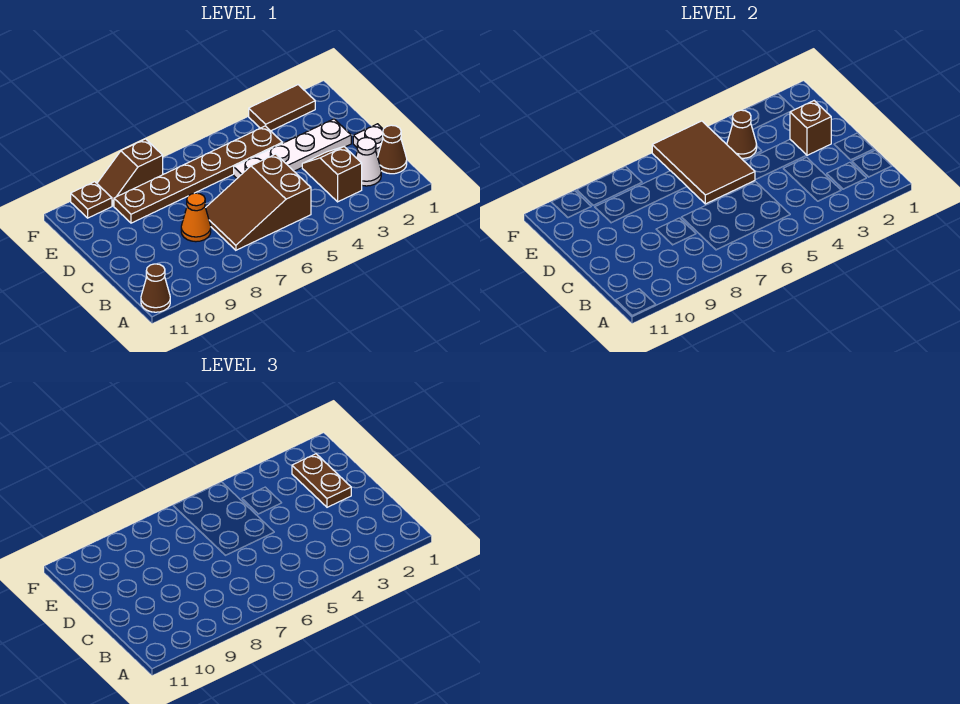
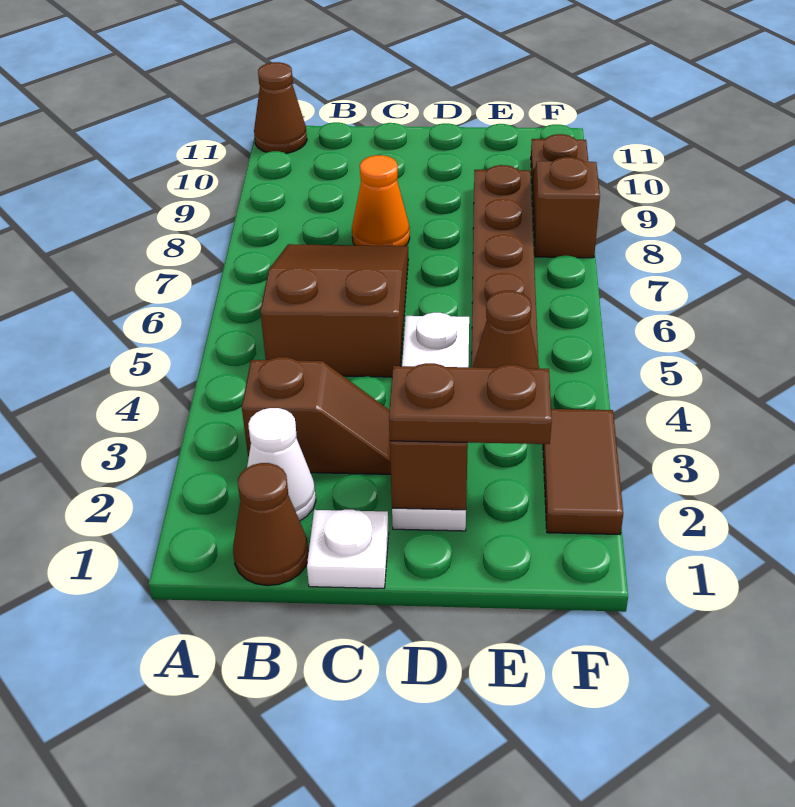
brown 2x3 tile [652,121,755,204] -> none

